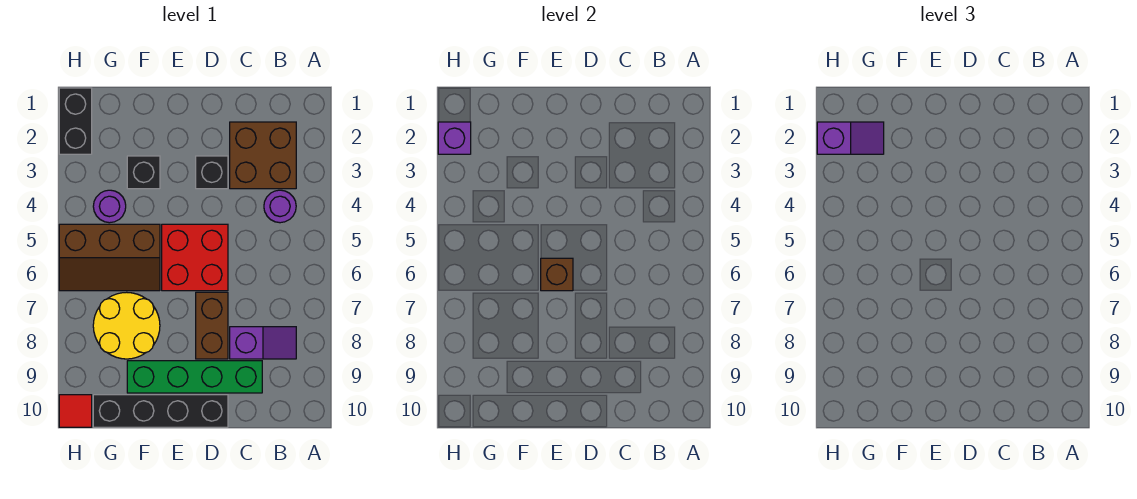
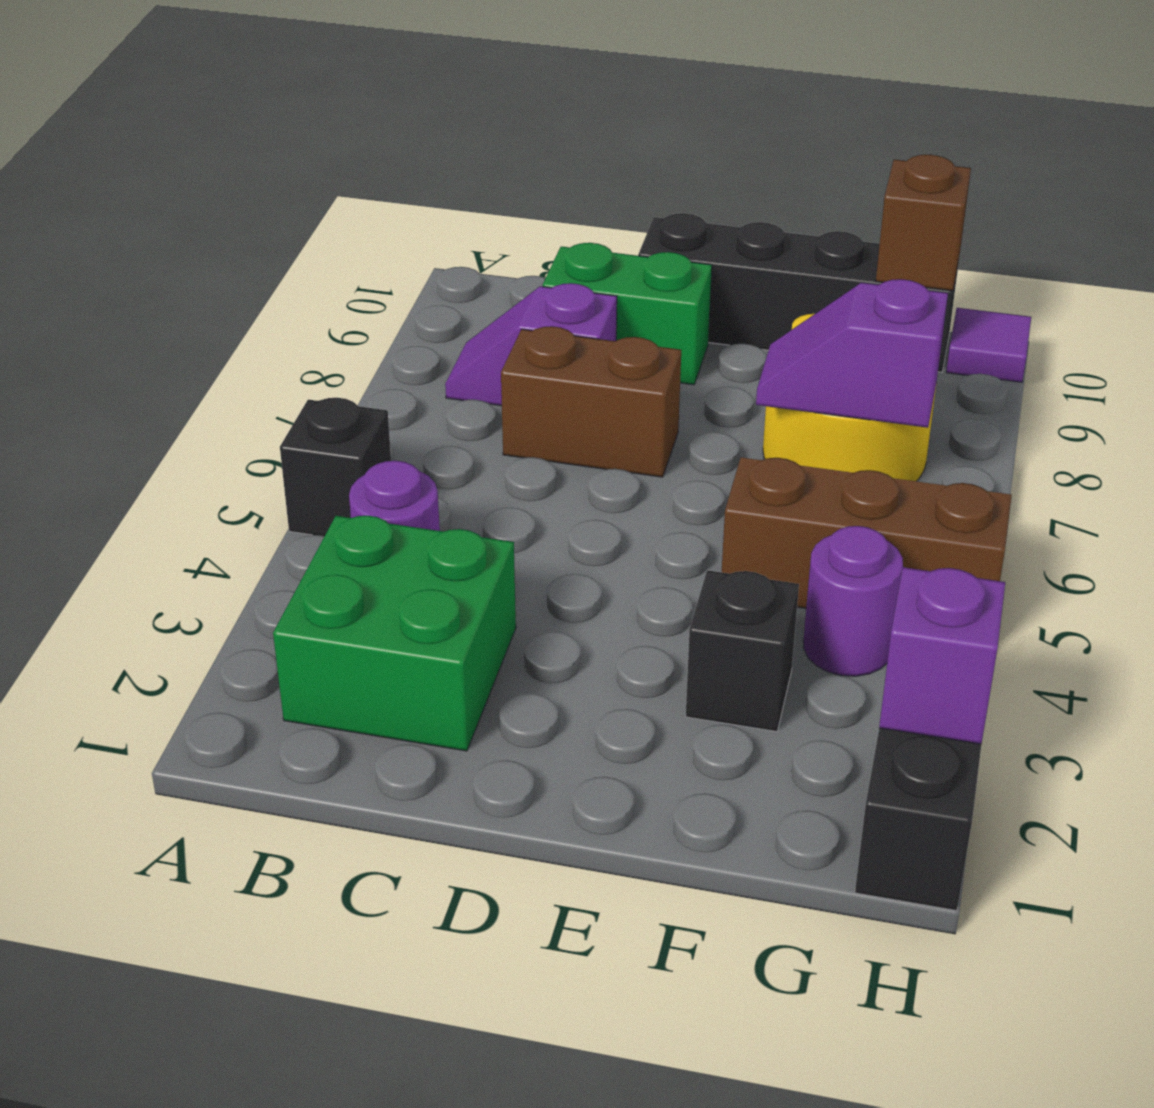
brown 2x2 brick [230,122,296,189] -> green 2x2 brick [273,516,516,751]
green 1x4 brick [127,361,262,393] -> green 1x2 brick [543,243,712,385]
black 1x1 brick [196,156,228,189] -> black 1x1 brick moved to [280,398,391,536]
red 2x2 brick [162,224,228,291] -> none
brown 1x2 brick [196,292,228,359] -> brown 1x2 brick turned to [501,326,681,477]
brown 1x1 brick [541,258,573,291] -> brown 1x1 brick moved to [876,155,971,291]
purple 1x2 slope [817,122,884,154] -> purple 1x2 slope moved to [756,279,948,428]
red 1x1 tile [59,395,92,427] -> purple 1x1 tile [946,308,1031,382]

